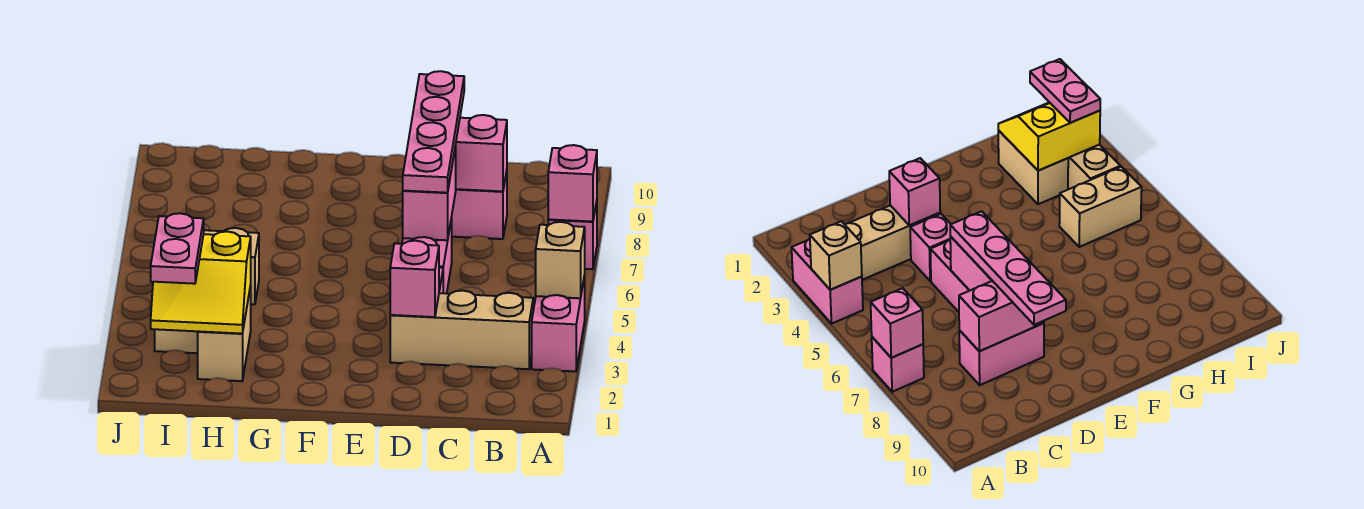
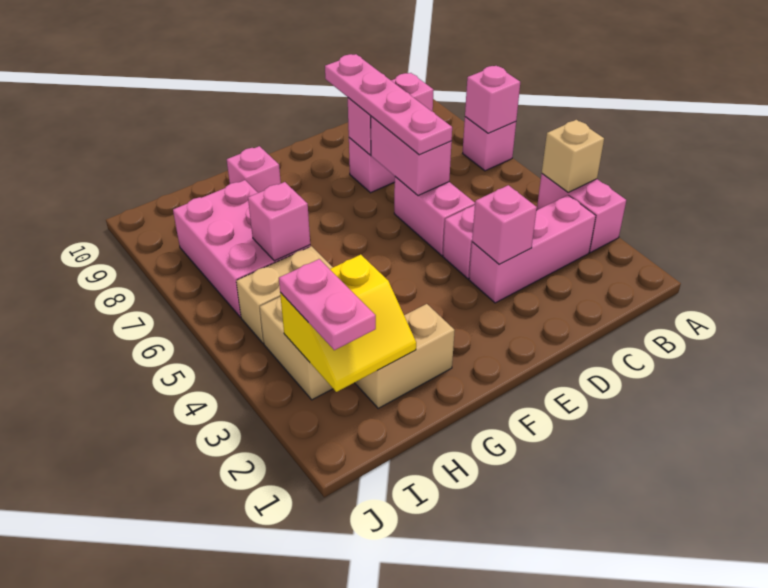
tan 1x3 brick [390,291,533,369] -> pink 1x3 brick [469,195,596,303]
none -> pink 1x1 brick [227,146,281,193]
tan 1x2 brick [198,286,251,381] -> tan 1x2 brick turned to [355,304,455,408]
none -> pink 2x3 brick [173,180,310,317]
none -> pink 1x1 brick [248,182,310,261]

